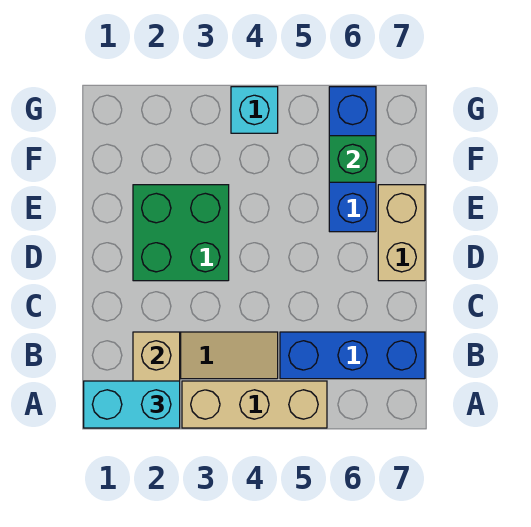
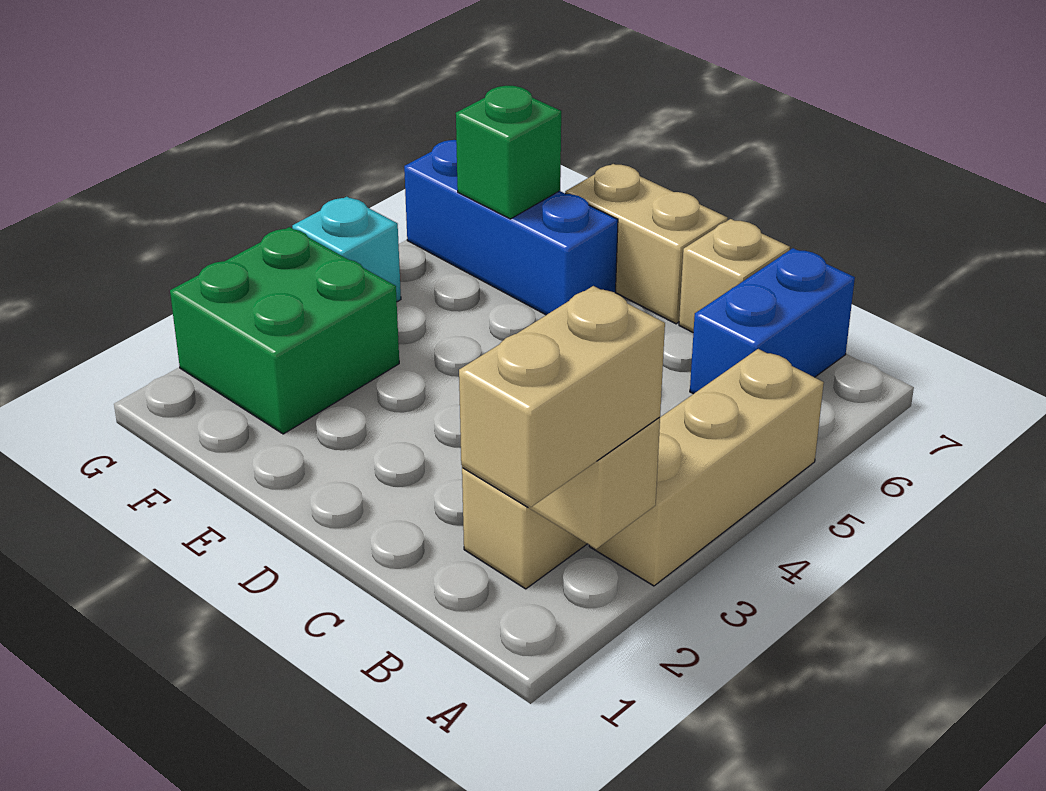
cyan 1x2 brick [84,381,180,428] -> tan 1x2 brick [459,286,665,507]
blue 1x3 brick [280,332,425,379] -> blue 1x2 brick [690,248,855,394]
none -> tan 1x1 brick [679,219,790,332]
green 2x2 brick [133,185,229,281] -> green 2x2 brick moved to [170,227,399,434]

